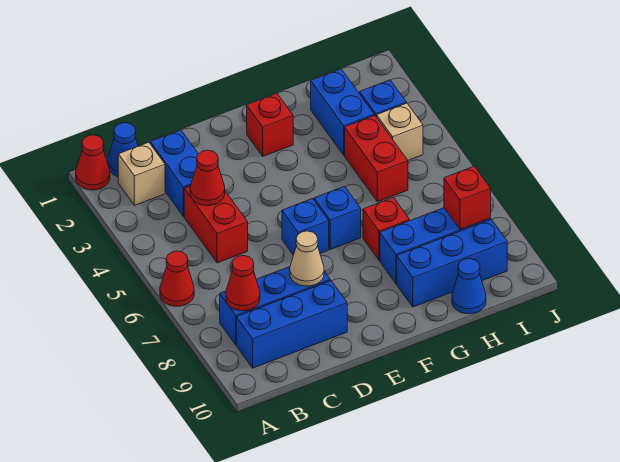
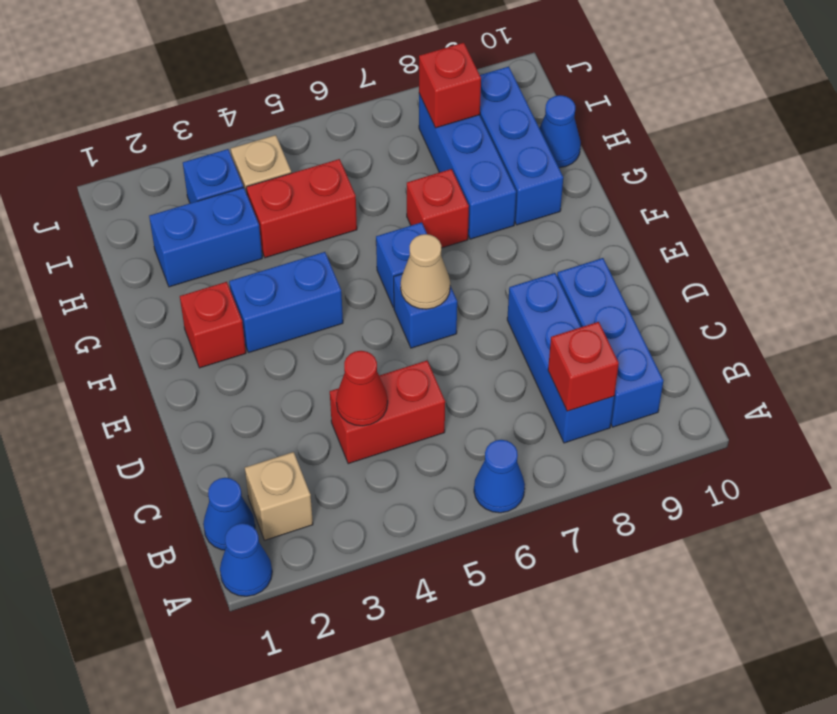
red 1x1 cone [76,135,110,190] -> blue 1x1 cone [220,523,272,596]
red 1x1 cone [160,251,194,306] -> blue 1x1 cone [474,440,525,513]
red 1x1 cone [226,256,260,311] -> red 1x1 brick [548,322,619,411]
blue 1x2 brick [150,130,198,216] -> blue 1x2 brick moved to [229,252,343,353]
tan 1x1 cone [290,231,324,286] -> tan 1x1 cone moved to [401,234,450,309]

